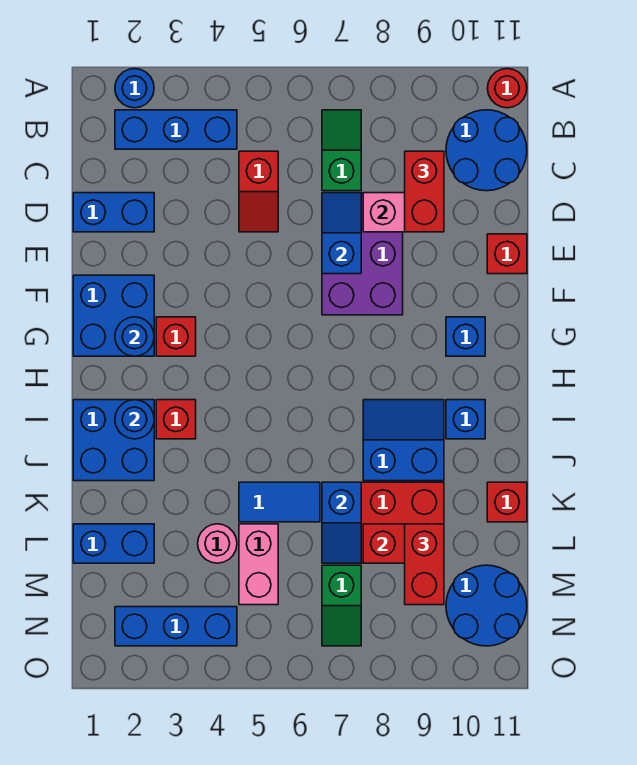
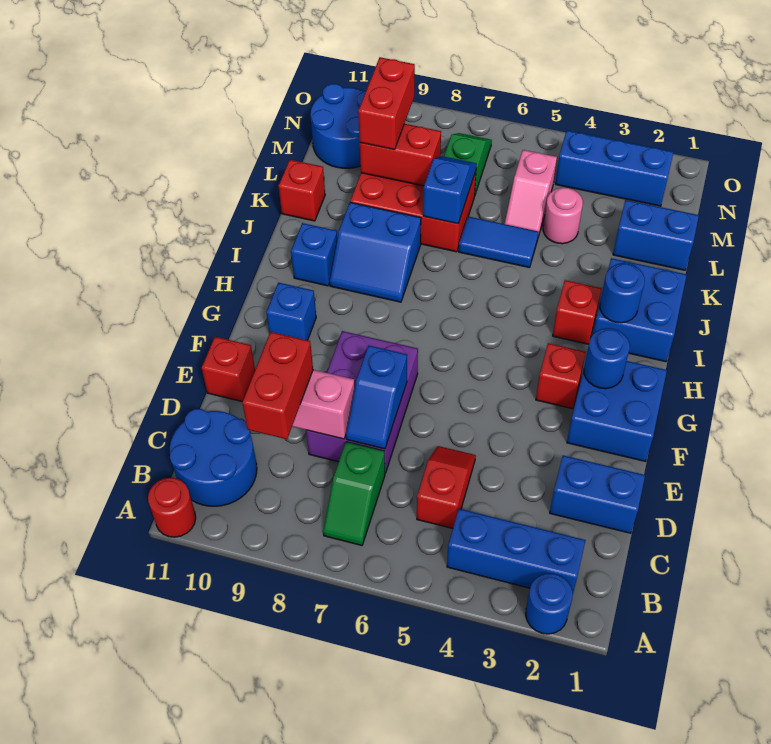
pink 1x2 brick [239,524,278,605] -> pink 1x2 slope [505,150,557,237]

